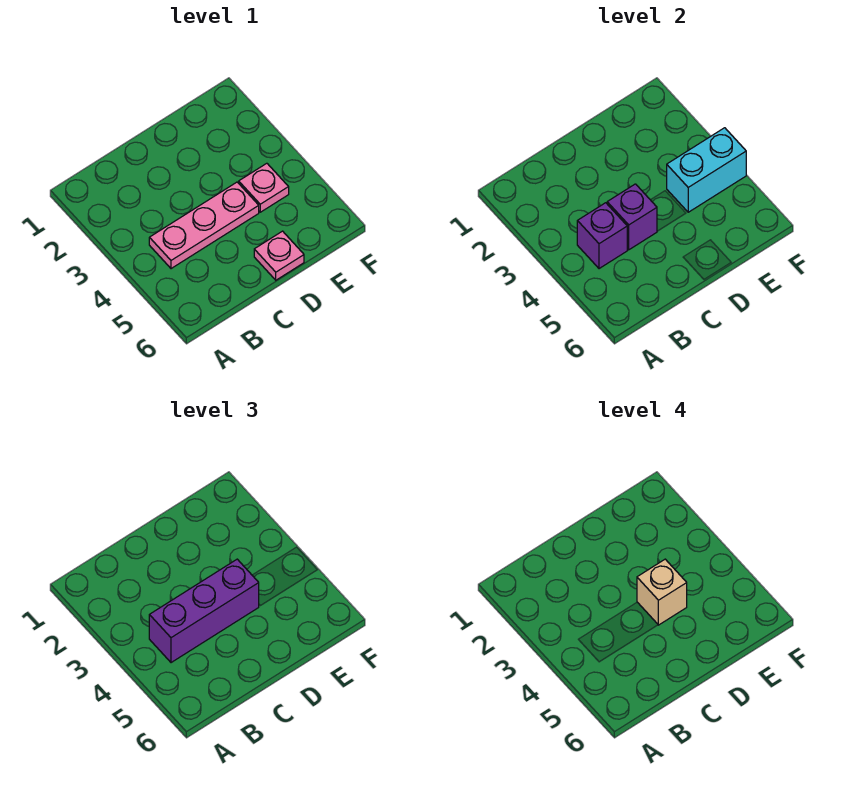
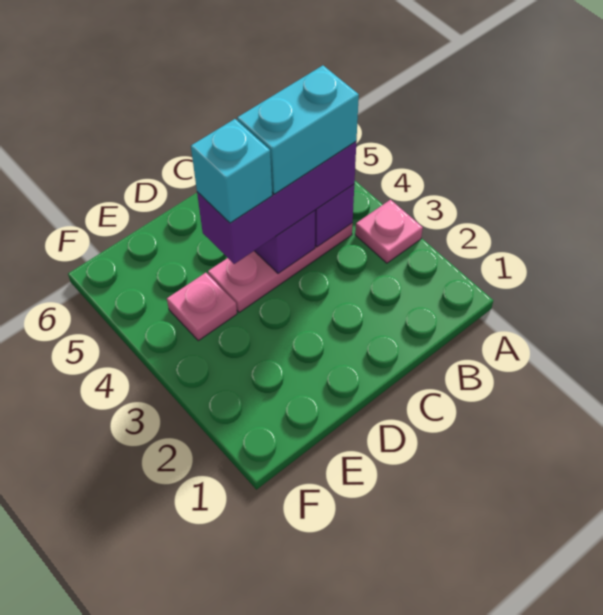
tan 1x1 brick [637,559,687,625] -> cyan 1x1 brick [191,119,272,223]
pink 1x1 plate [254,231,304,280] -> pink 1x1 plate moved to [355,200,423,263]
cyan 1x2 brick [667,128,746,212] -> cyan 1x2 brick moved to [237,66,359,194]

